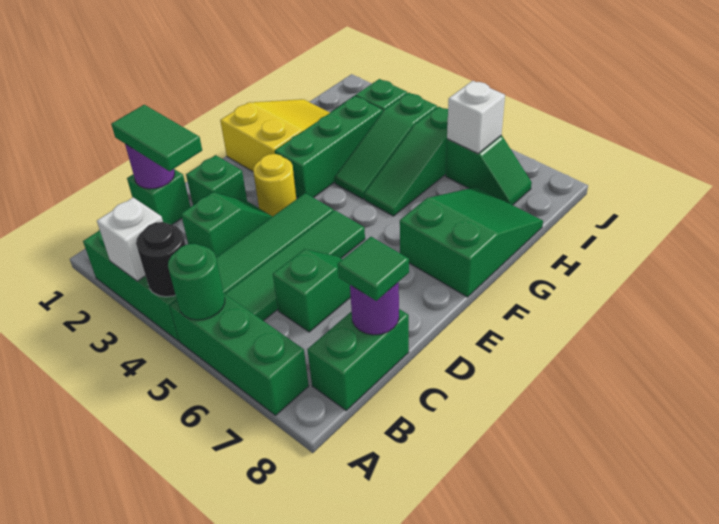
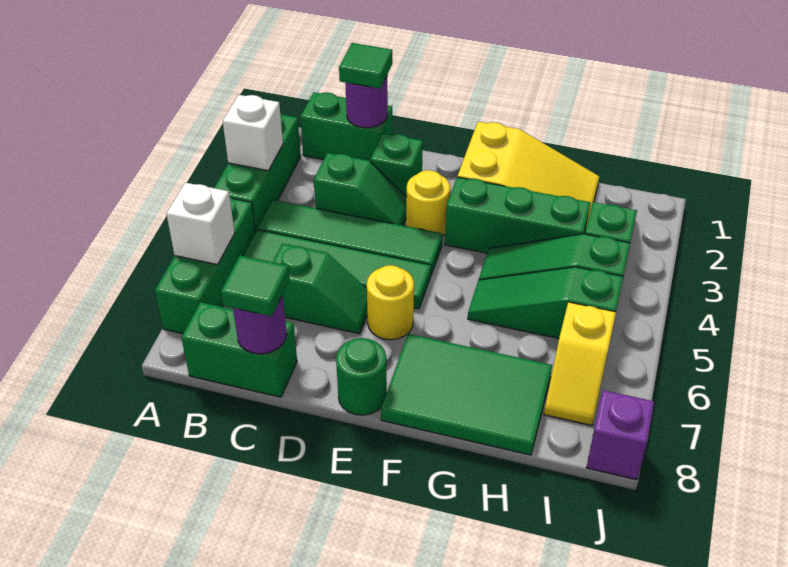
black 1x1 round brick [136,222,185,297] -> none
green 1x1 round brick [168,244,225,320] -> green 1x1 round brick moved to [336,338,387,415]
green 1x1 brick [127,169,190,225] -> green 1x2 brick [300,92,393,162]
green 1x2 tile [111,105,202,171] -> green 1x1 tile [339,43,392,88]
none -> yellow 1x1 round brick [367,265,414,340]
green 2x3 slope [400,187,543,297] -> green 2x3 tile [381,334,552,455]
green 1x2 slope [446,136,532,205] -> yellow 1x2 slope [544,302,616,425]
white 1x1 brick [447,81,505,153] -> white 1x1 brick moved to [166,183,235,265]
none -> purple 1x1 brick [586,390,654,480]

